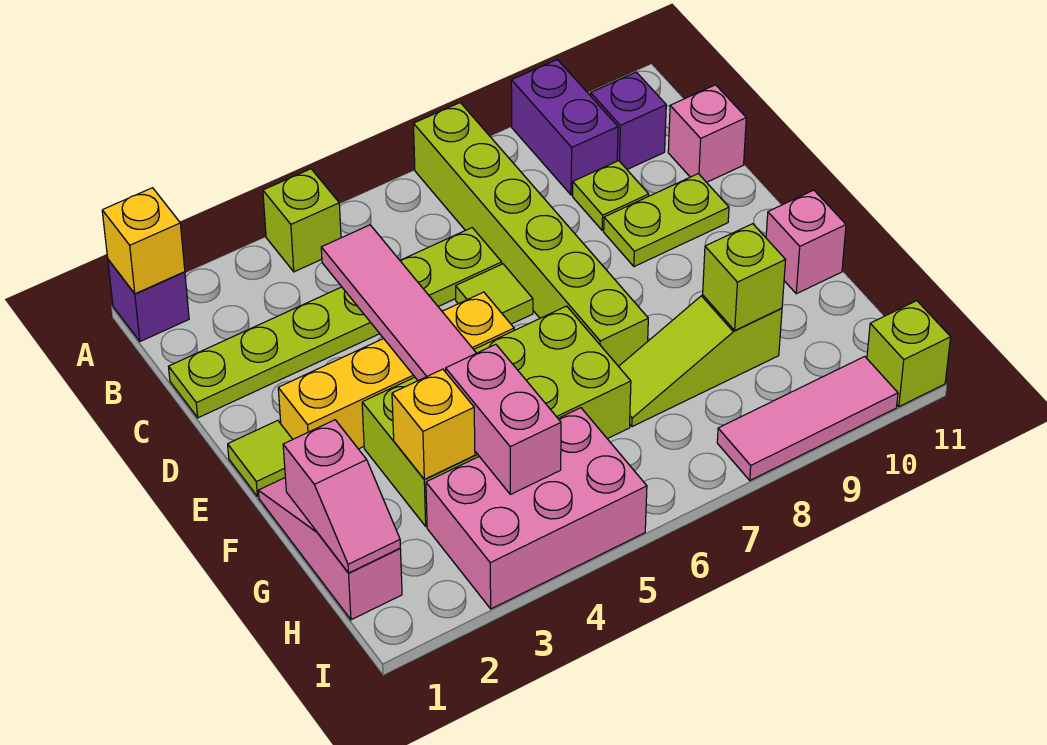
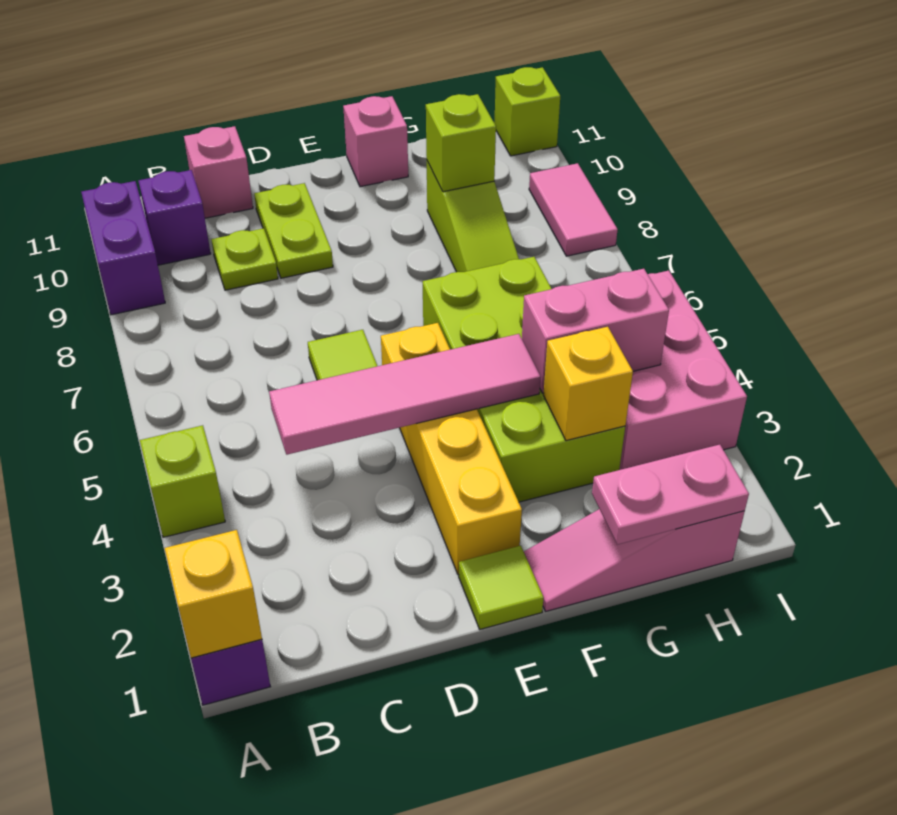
lime 1x6 brick [414,103,648,366] -> none
purple 1x2 brick [511,60,618,195] -> purple 1x2 brick turned to [81,181,165,315]
lime 1x6 plate [169,228,502,418] -> none
pink 1x2 slope [283,420,400,573] -> pink 1x2 plate [592,445,749,545]
pink 1x3 tile [717,356,898,480] -> pink 1x2 tile [529,163,618,256]

